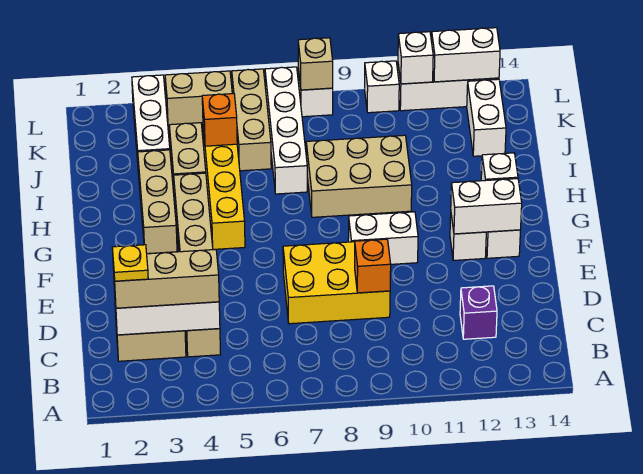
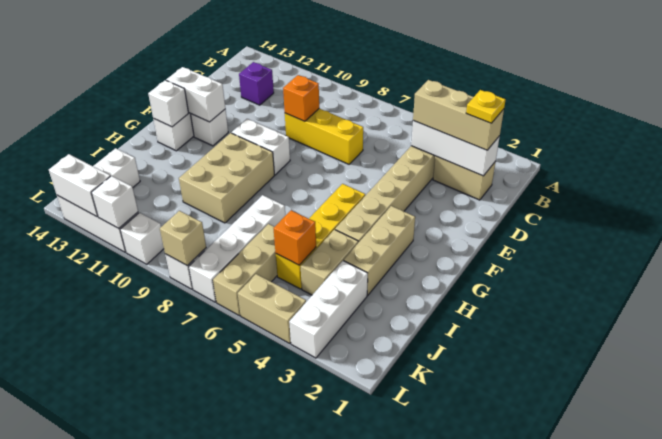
yellow 2x3 brick [283,242,390,324] -> yellow 1x3 brick [285,109,363,164]
tan 2x3 brick [306,135,412,217] -> tan 2x3 brick turned to [179,133,274,223]

